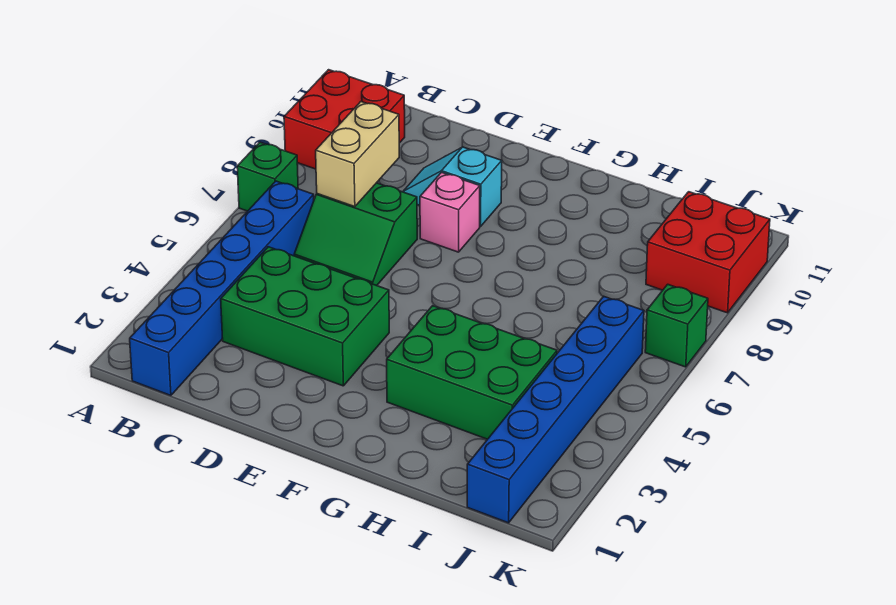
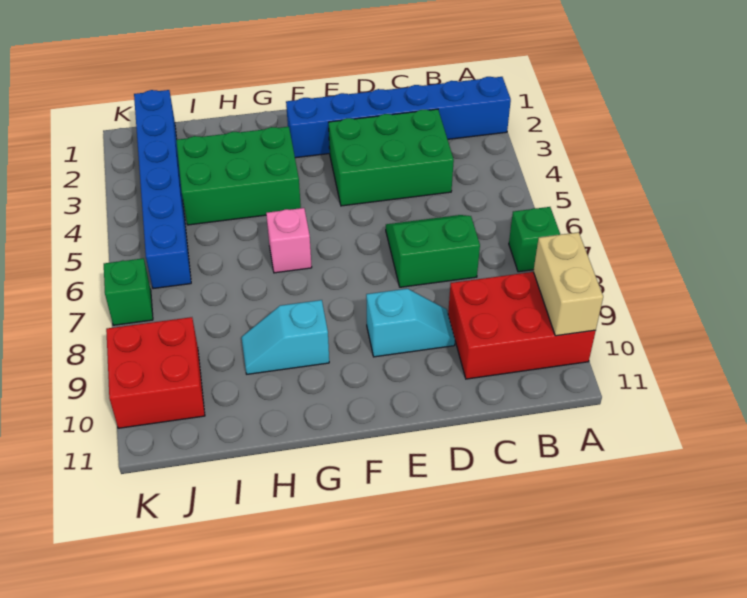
red 2x2 brick [284,70,405,169] -> red 2x3 brick [448,272,596,379]
blue 1x6 brick [130,181,314,395] -> blue 1x6 brick turned to [286,77,511,158]
tan 1x2 brick [316,102,399,207] -> tan 1x2 brick moved to [533,232,603,336]
pink 1x1 brick [420,172,480,252] -> pink 1x1 brick moved to [266,208,312,273]
none -> cyan 1x2 slope [241,300,329,374]

